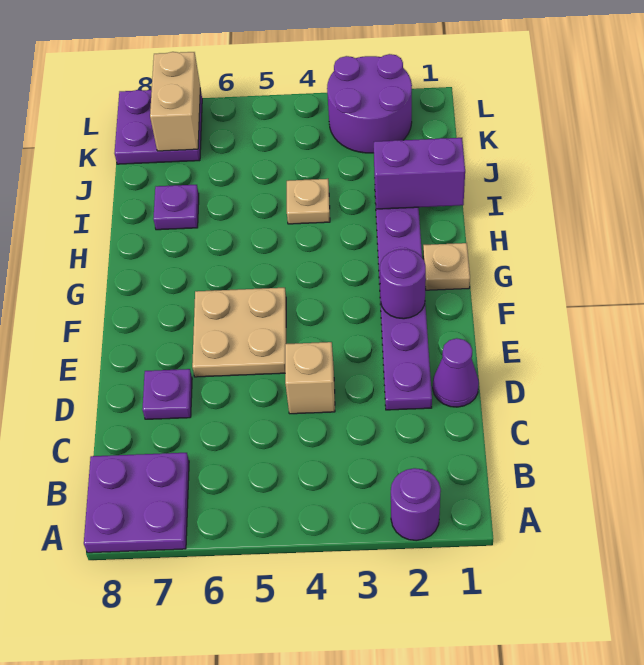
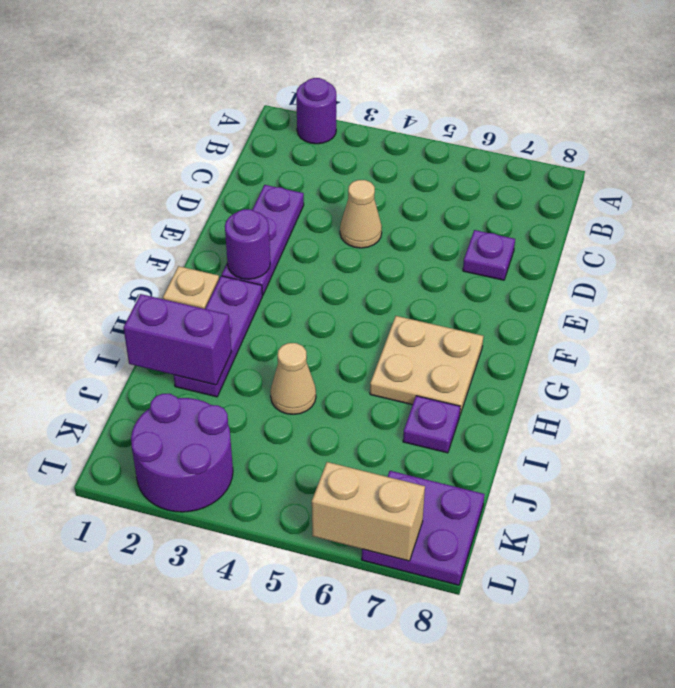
purple 2x2 plate [84,453,189,553] -> none
purple 1x1 cone [433,338,479,407] -> none
tan 1x1 brick [285,342,335,414] -> tan 1x1 cone [340,180,382,248]
tan 2x2 plate [192,288,286,377] -> tan 2x2 plate moved to [370,316,483,415]
tan 1x1 plate [287,179,330,224] -> tan 1x1 cone [270,343,316,414]
tan 1x2 brick [150,52,200,151] -> tan 1x2 brick turned to [312,462,425,561]

